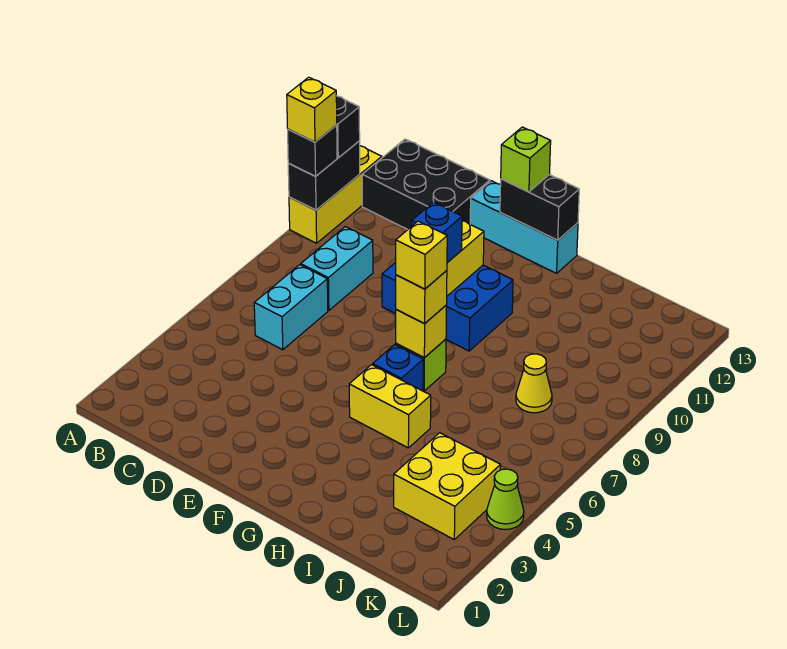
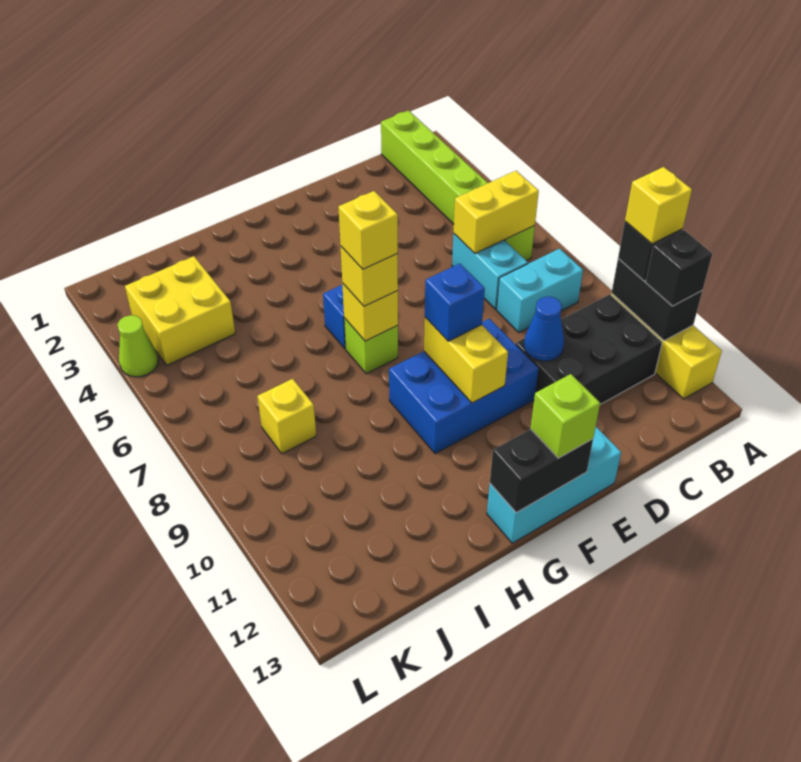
none -> lime 1x6 brick [381,110,535,261]
black 2x3 brick [362,139,490,229] -> black 2x3 brick moved to [516,294,662,404]
cyan 1x2 brick [301,227,373,311] -> cyan 1x2 brick turned to [496,249,583,332]
none -> blue 1x1 cone [524,296,564,361]
yellow 1x2 brick [349,365,431,448] -> yellow 1x2 brick moved to [453,171,539,253]
yellow 1x1 cone [516,354,552,413] -> yellow 1x1 brick [257,379,316,454]

